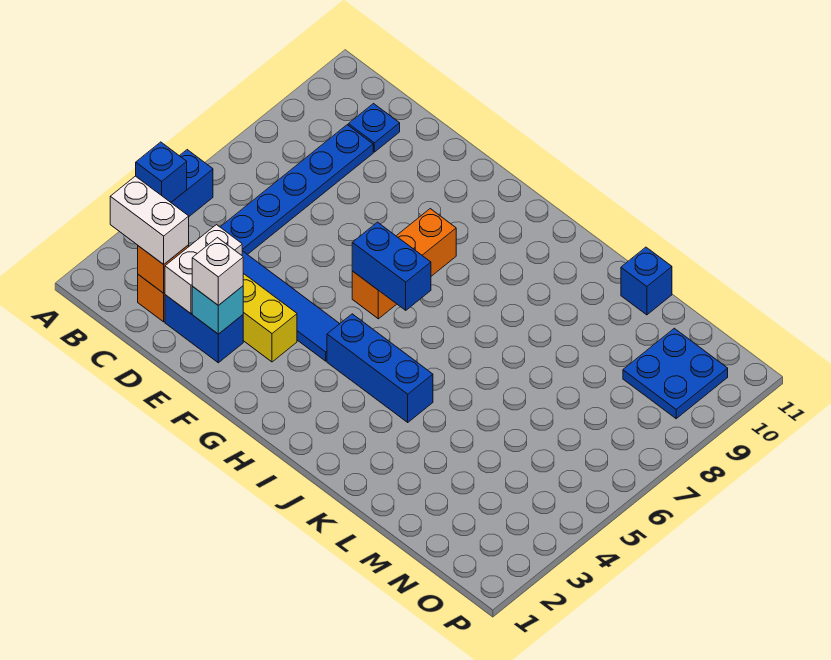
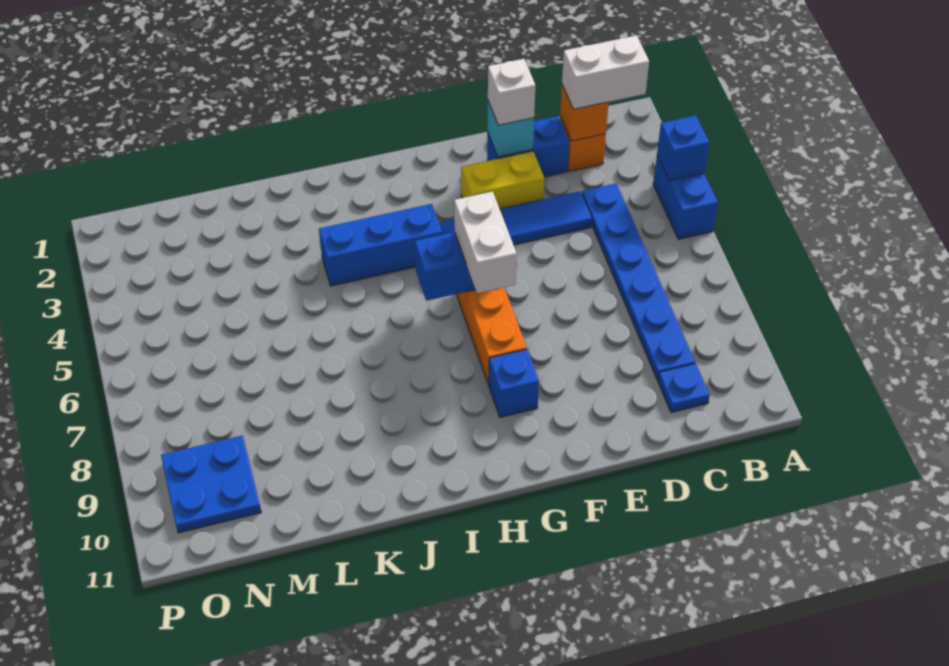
white 1x2 brick [165,225,242,313] -> white 1x2 brick moved to [454,191,517,293]
blue 1x1 brick [621,247,672,315] -> blue 1x1 brick moved to [489,349,539,417]

